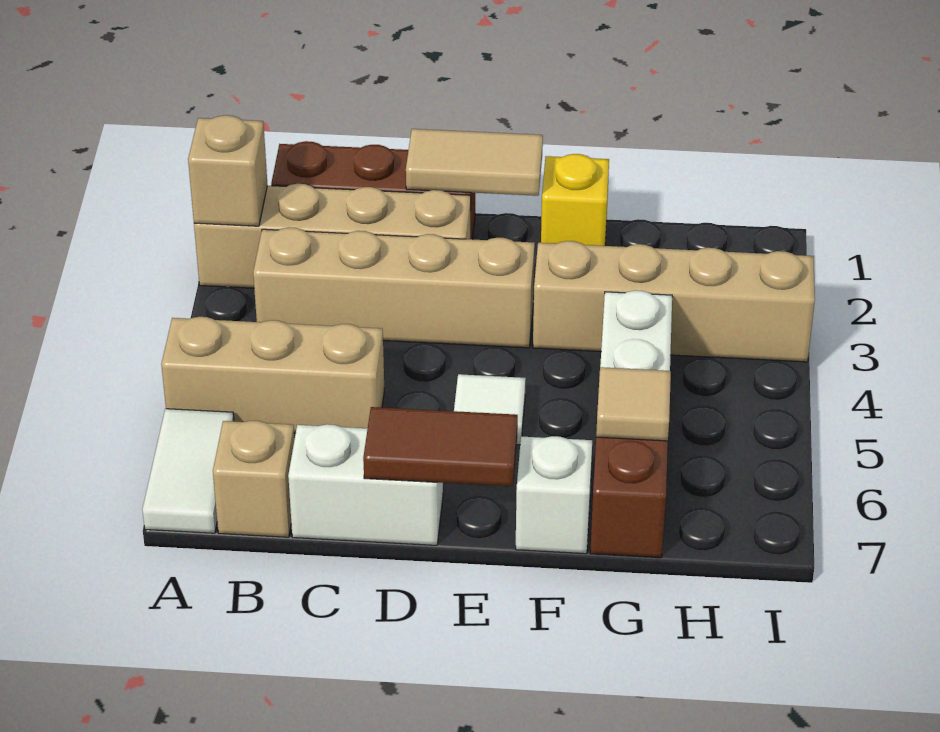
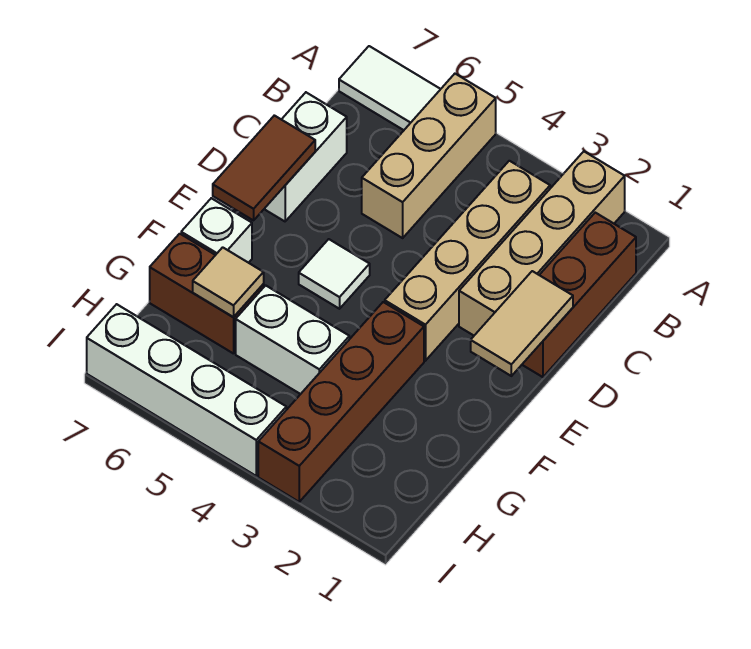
tan 1x1 brick [188,115,267,226] -> none
tan 1x1 brick [213,421,294,537] -> none
yellow 1x1 brick [541,154,609,246] -> none
tan 1x4 brick [533,241,815,362] -> brown 1x4 brick [258,302,424,502]
none -> white 1x4 brick [87,304,286,476]

